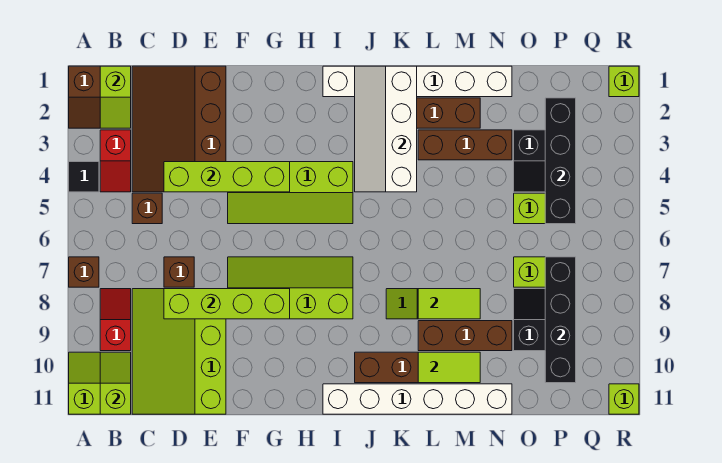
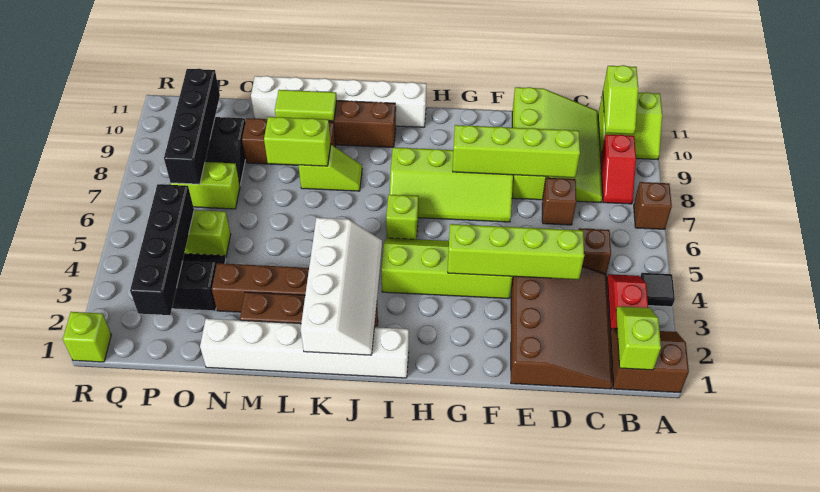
lime 1x2 tile [418,289,480,319] -> lime 1x2 brick [264,117,331,166]
lime 1x1 brick [609,384,639,414] -> lime 1x1 brick moved to [386,194,418,239]

